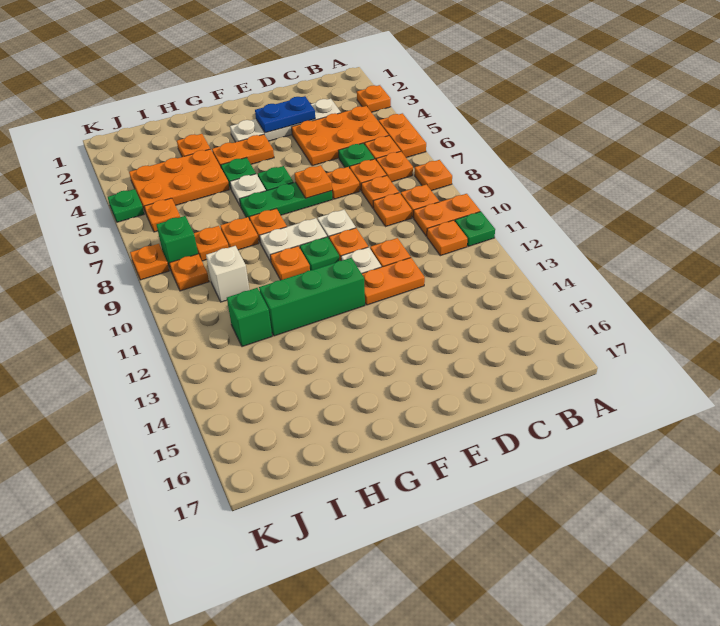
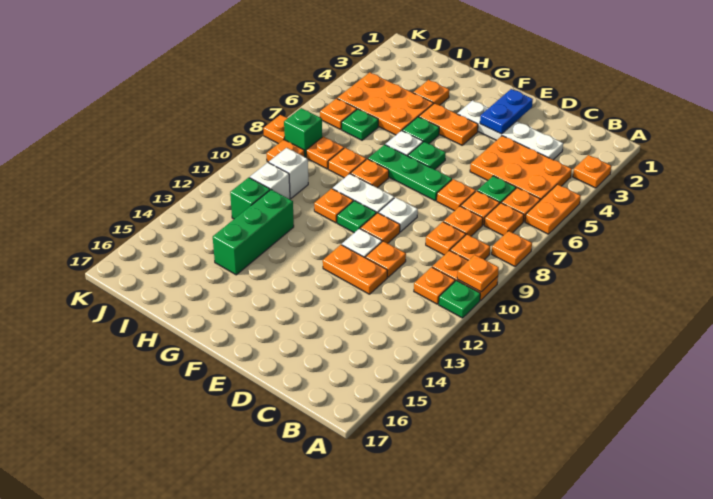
blue 1x2 plate [255,96,315,133] -> blue 1x2 plate turned to [480,89,533,134]
orange 1x1 plate [295,165,332,198] -> orange 1x1 plate moved to [457,255,499,292]
green 1x3 brick [259,258,365,336] -> green 1x3 brick turned to [213,190,294,275]
none -> white 1x1 brick [250,162,290,199]
green 1x1 plate [108,189,144,222] -> green 1x1 plate moved to [342,109,378,140]

